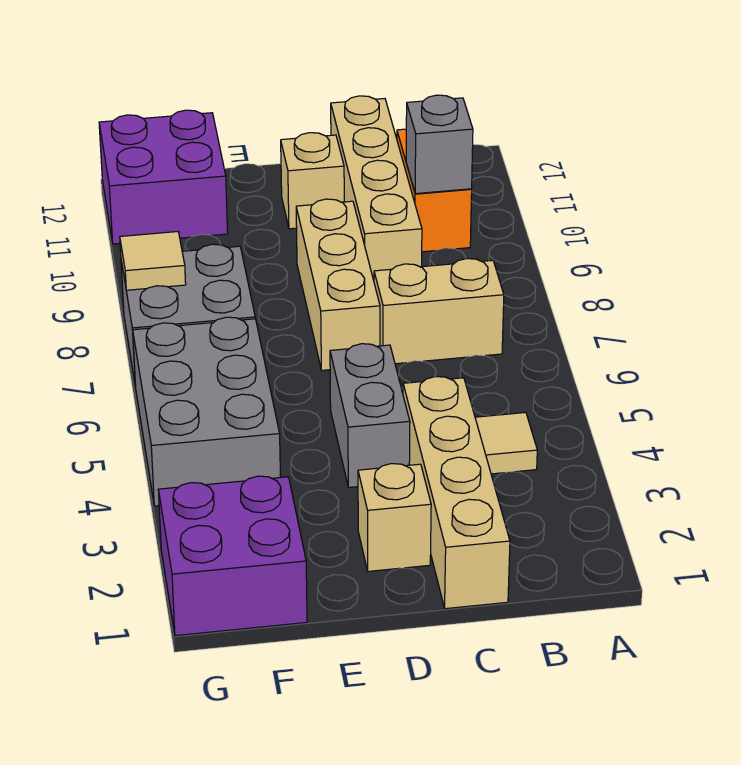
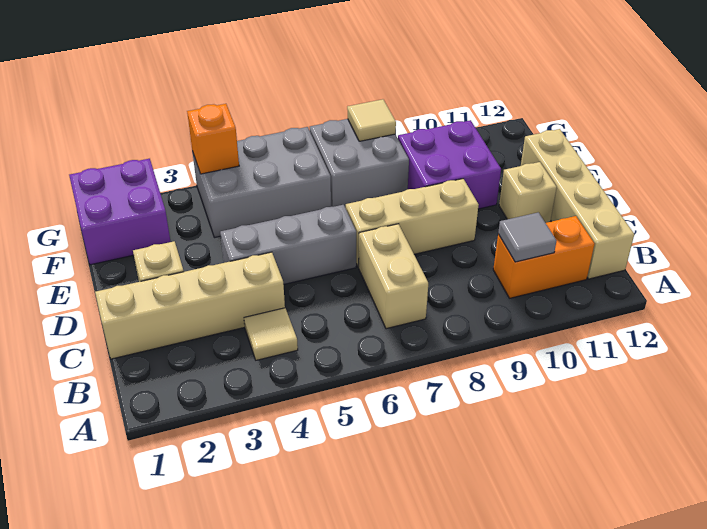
grey 1x1 brick [406,95,473,194] -> grey 1x1 tile [498,212,556,262]
tan 1x4 brick [331,96,422,280] -> tan 1x4 brick turned to [521,129,634,279]
grey 1x2 brick [330,344,410,487] -> grey 1x3 brick [220,205,356,284]
purple 2x2 brick [99,110,228,244] -> purple 2x2 brick moved to [398,120,501,209]
none -> orange 1x1 brick [187,104,239,174]

